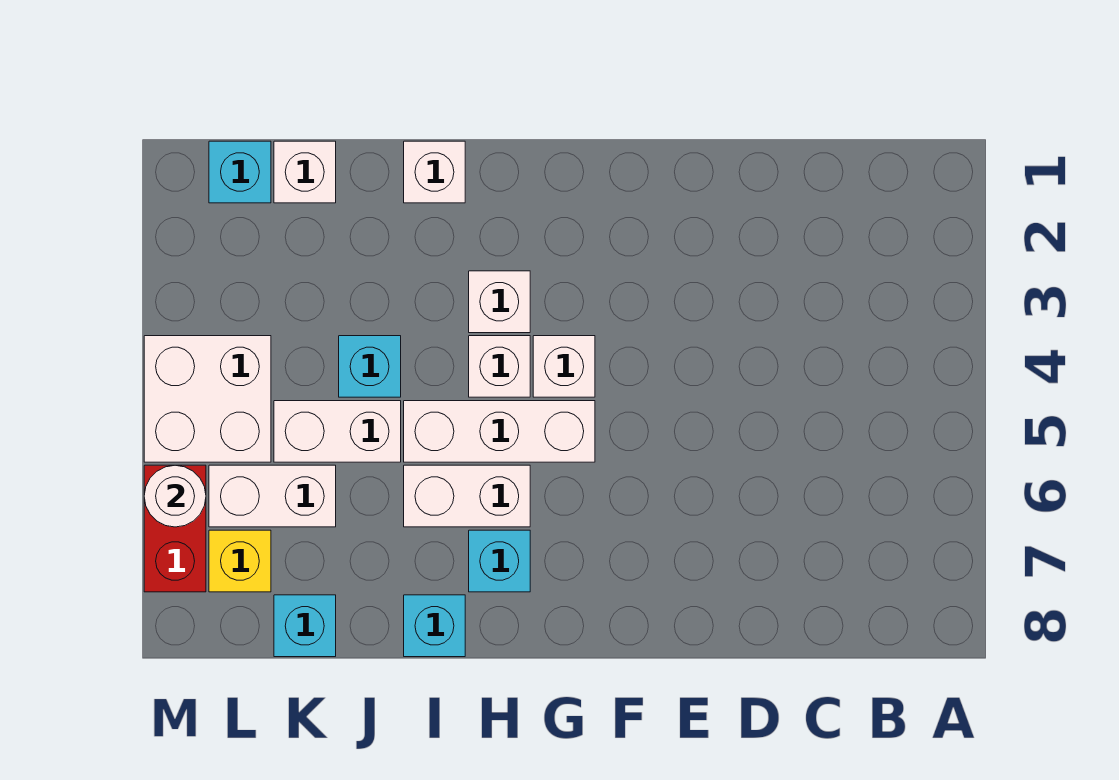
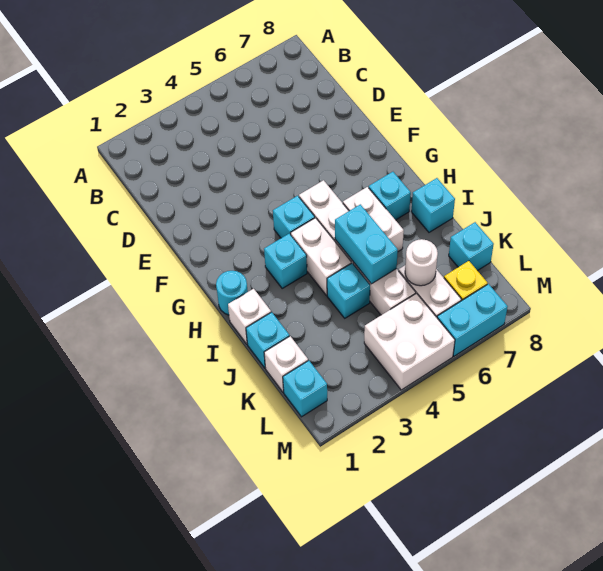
white 1x1 brick [533,336,595,397] -> cyan 1x1 brick [273,196,315,238]
none -> cyan 1x1 round brick [216,271,248,315]
white 1x1 brick [469,271,530,333] -> cyan 1x1 brick [264,234,307,288]
white 1x1 brick [469,336,530,397] -> white 1x2 brick [291,218,351,295]
none -> cyan 1x2 brick [335,204,398,284]
none -> cyan 1x1 brick [246,312,289,368]
red 1x2 brick [144,465,206,592] -> cyan 1x2 brick [437,284,508,356]
white 1x1 round brick [144,465,206,527] -> white 1x1 round brick moved to [405,239,438,286]

